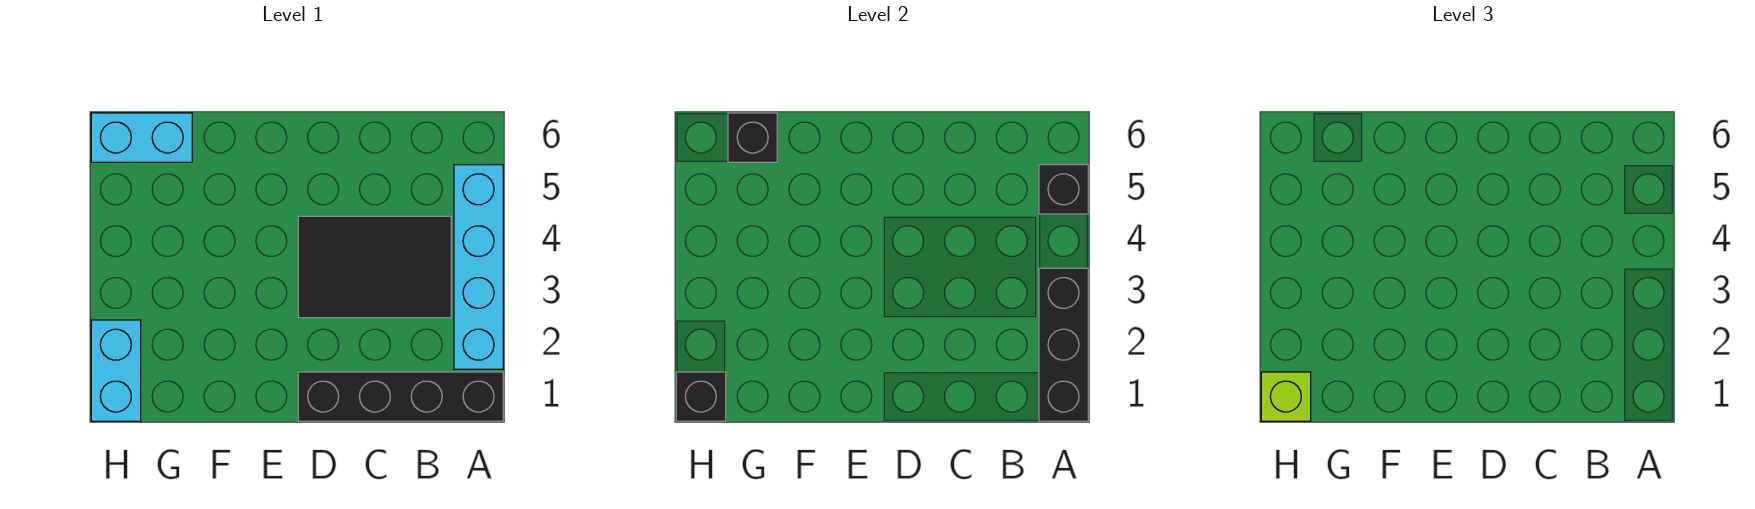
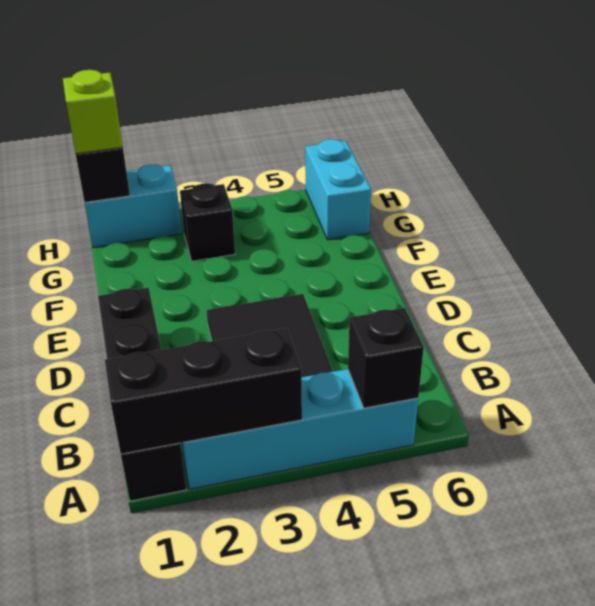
black 1x1 brick [728,113,777,162] -> black 1x1 brick moved to [180,183,235,261]

